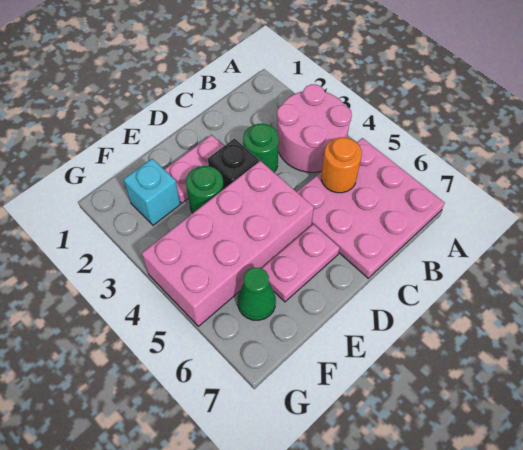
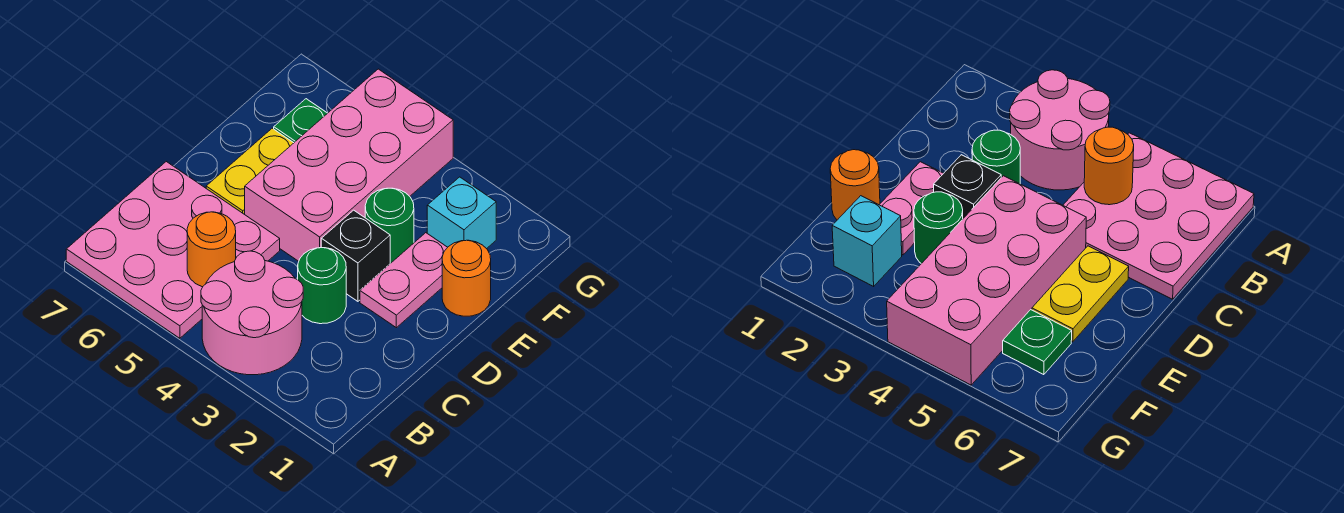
pink 1x2 plate [262,224,340,302] -> yellow 1x2 plate [206,128,293,214]
none -> orange 1x1 round brick [442,240,491,316]
green 1x1 cone [238,268,276,320] -> green 1x1 plate [274,99,327,143]

